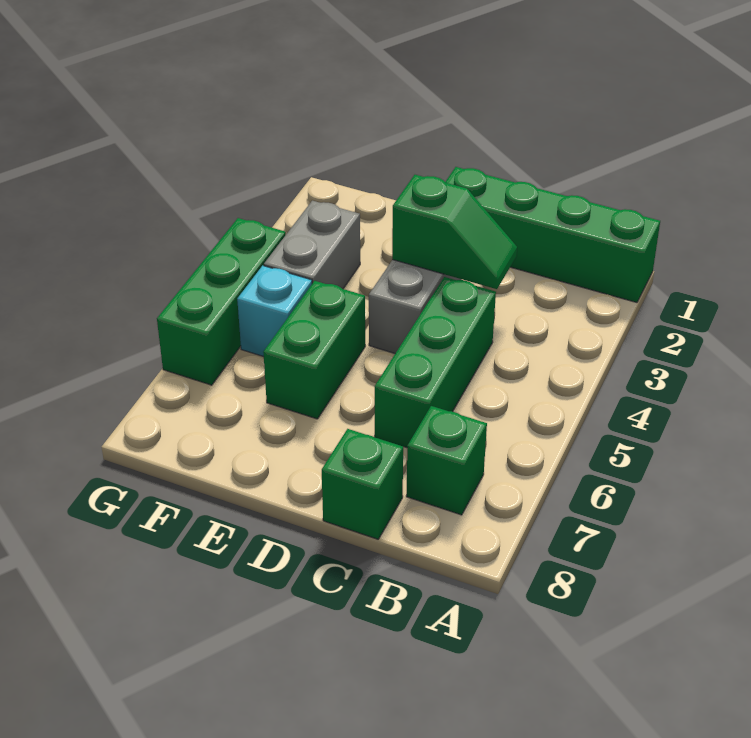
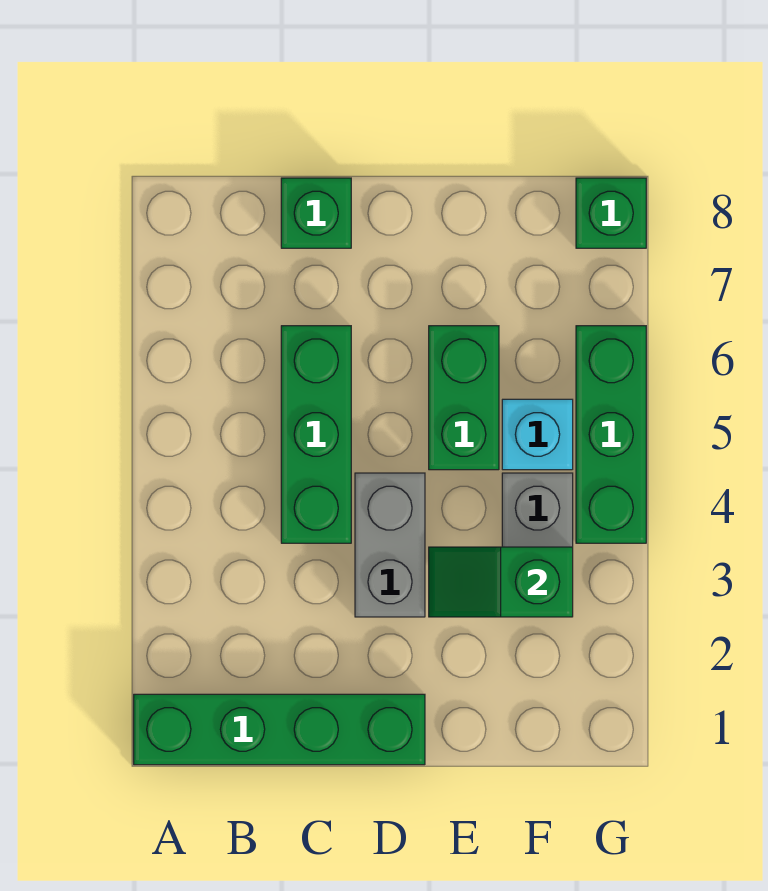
green 1x1 brick [406,406,487,515] -> green 1x1 brick moved to [576,178,646,248]
green 1x2 slope [392,175,517,289] -> green 1x2 slope moved to [429,547,573,617]

